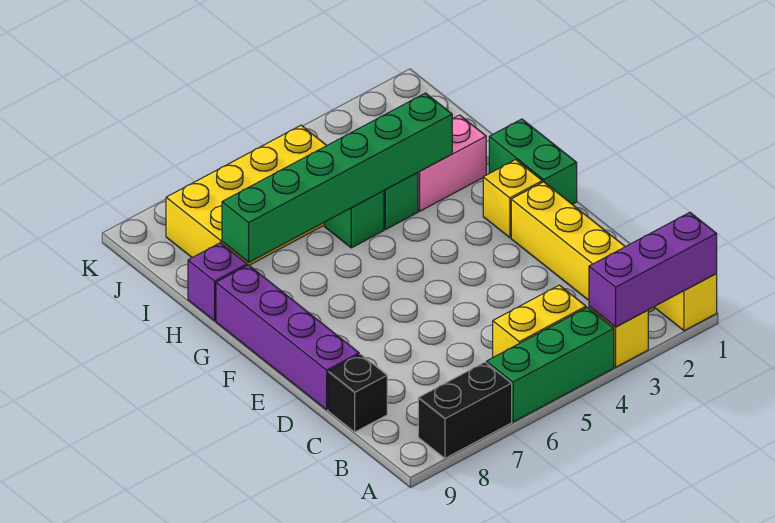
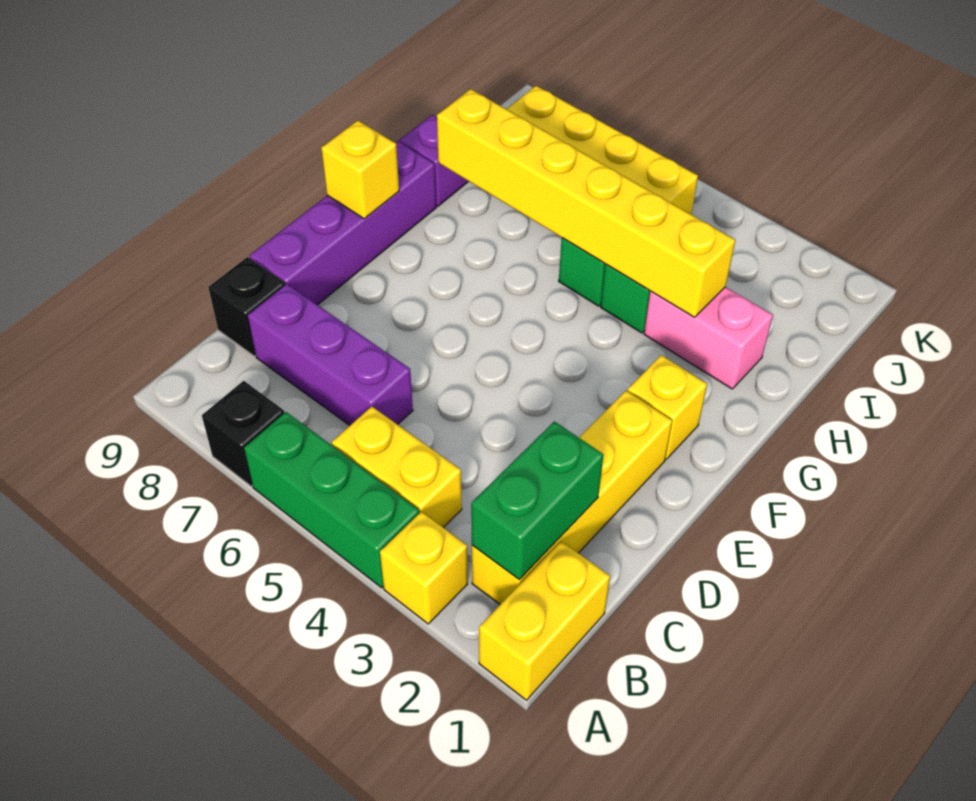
purple 1x3 brick [589,213,717,327] -> purple 1x3 brick moved to [248,284,413,425]
black 1x2 brick [418,362,512,458] -> black 1x1 brick [202,381,284,486]
green 1x2 brick [489,119,577,204] -> green 1x2 brick moved to [471,421,603,580]
none -> yellow 1x1 brick [321,121,399,219]
green 1x6 brick [222,93,452,262] -> yellow 1x6 brick [437,89,735,317]

